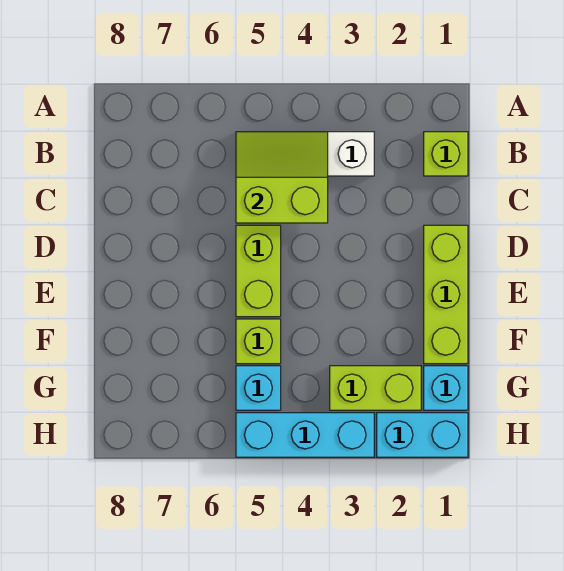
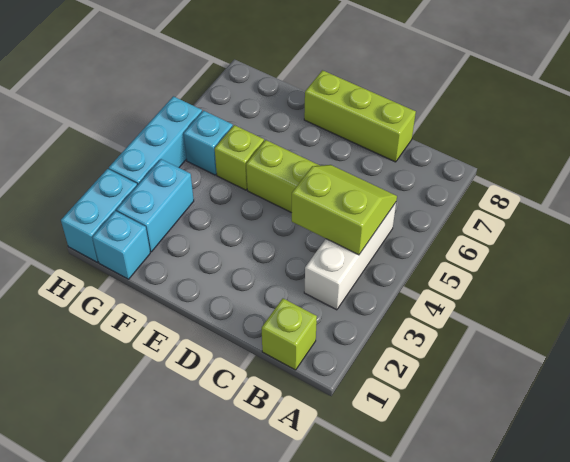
lime 2x2 slope [236,132,328,223] -> lime 2x2 slope turned to [292,165,397,255]
lime 1x3 brick [424,225,468,364] -> lime 1x3 brick moved to [304,70,416,162]
lime 1x2 brick [330,366,421,410] -> cyan 1x2 brick [117,159,194,252]

